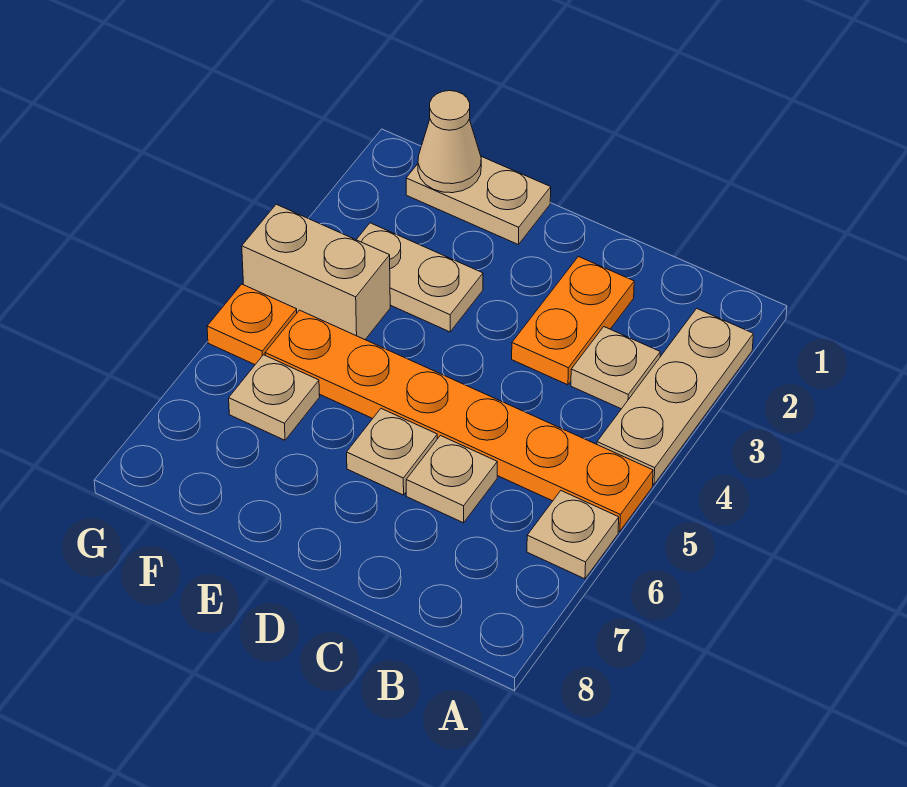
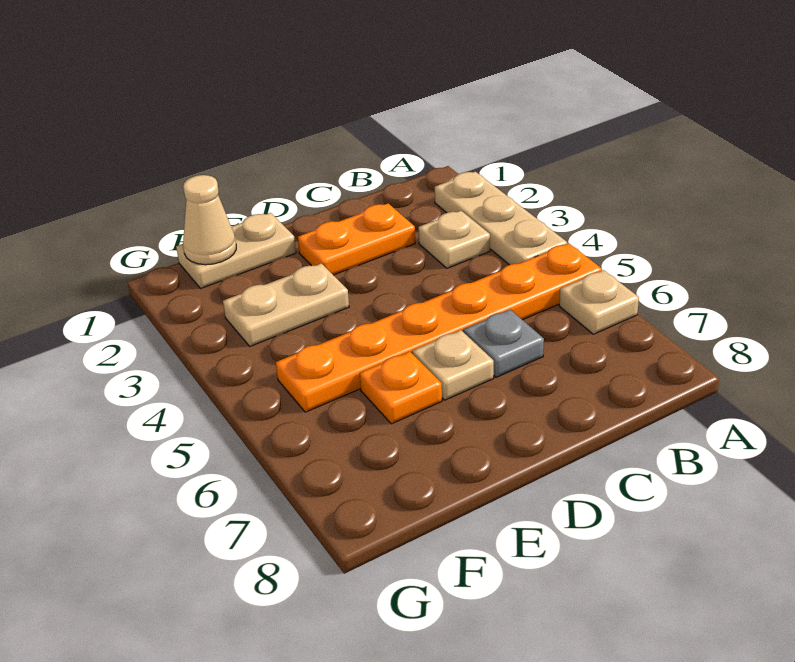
orange 1x2 plate [512,257,634,385] -> orange 1x2 plate turned to [298,204,415,275]
tan 1x1 plate [406,436,497,523] -> grey 1x1 plate [463,309,544,377]
tan 1x2 brick [242,204,390,340] -> none
tan 1x1 plate [229,355,320,440] -> none
orange 1x1 plate [207,284,297,365] -> orange 1x1 plate moved to [360,352,442,424]

